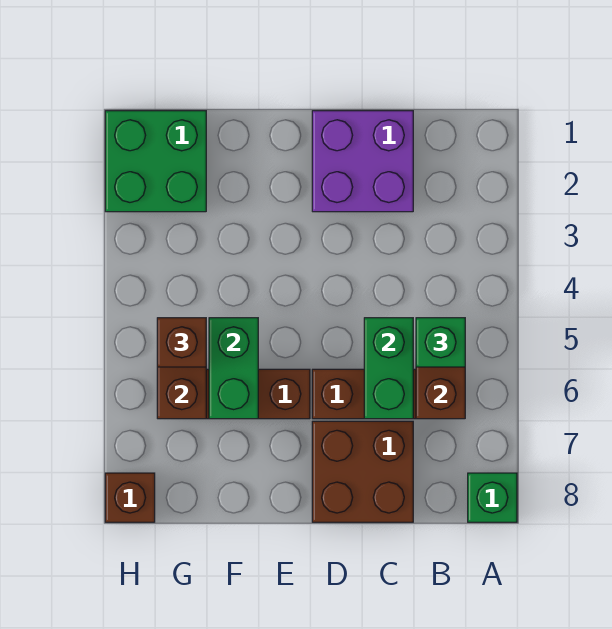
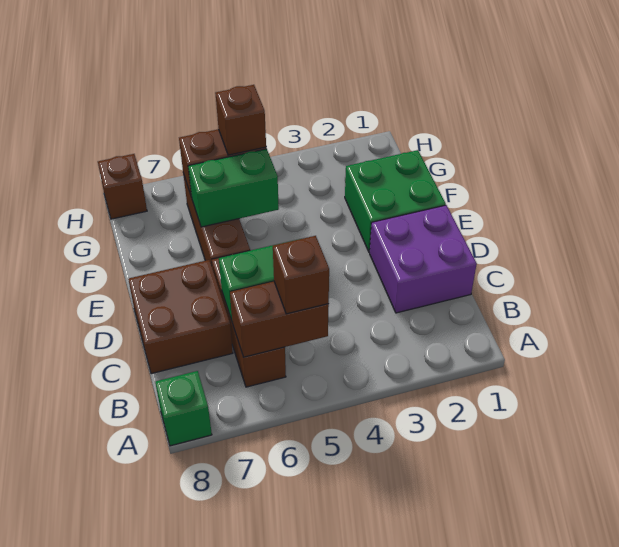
green 1x1 brick [416,318,465,367] -> brown 1x1 brick [273,236,329,314]
green 2x2 brick [105,111,206,212] -> green 2x2 brick moved to [345,150,446,252]

